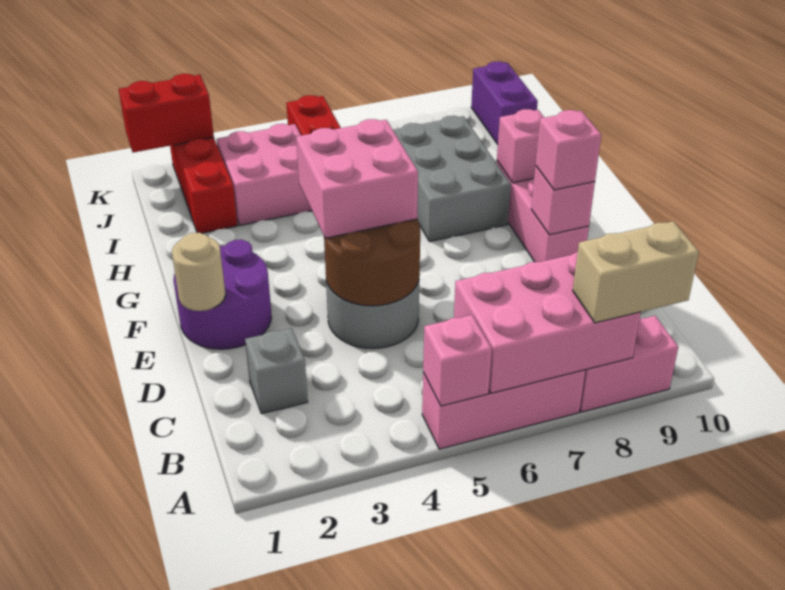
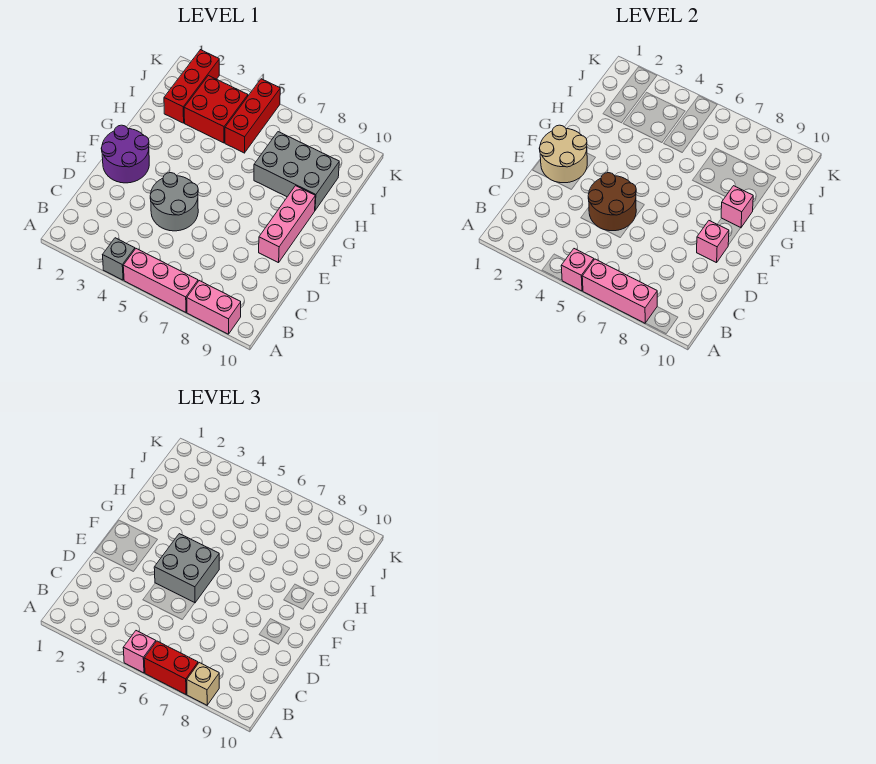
pink 2x3 brick [454,252,641,393] -> pink 1x3 brick [582,259,657,323]
tan 1x2 brick [573,221,699,323] -> tan 1x1 brick [187,663,219,705]
grey 1x1 brick [245,328,308,414] -> grey 1x1 brick moved to [103,238,135,280]
tan 1x1 round brick [172,233,226,311] -> tan 2x2 round brick [539,125,587,183]
pink 2x2 brick [296,119,418,238] -> grey 2x2 brick [154,534,219,603]
pink 1x1 brick [536,110,601,190] -> pink 1x1 brick moved to [123,631,156,673]
grey 2x3 brick [393,116,511,242] -> grey 2x3 brick turned to [254,132,339,210]
pink 2x2 brick [217,124,312,225] -> red 2x2 brick [184,76,248,143]
purple 1x2 brick [471,61,538,144] -> none
red 1x2 brick [119,74,214,152] -> red 1x2 brick moved to [144,641,198,694]

